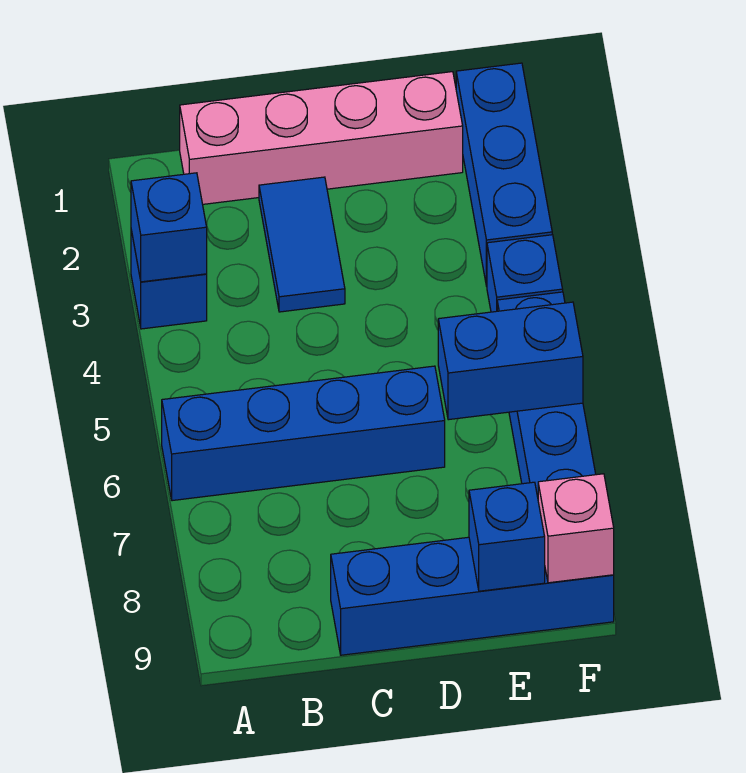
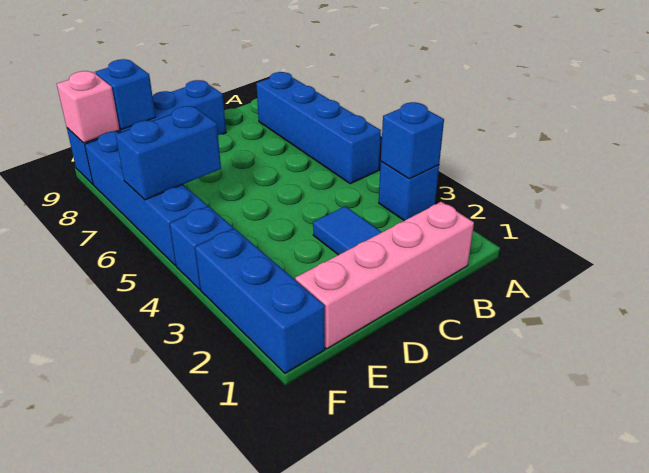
blue 1x4 brick [162,366,445,501] -> blue 1x4 brick turned to [256,72,381,184]

